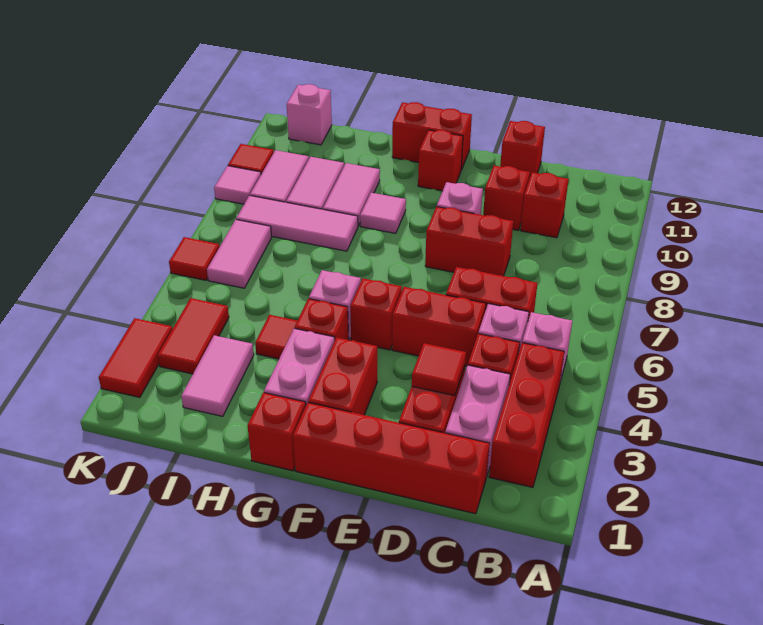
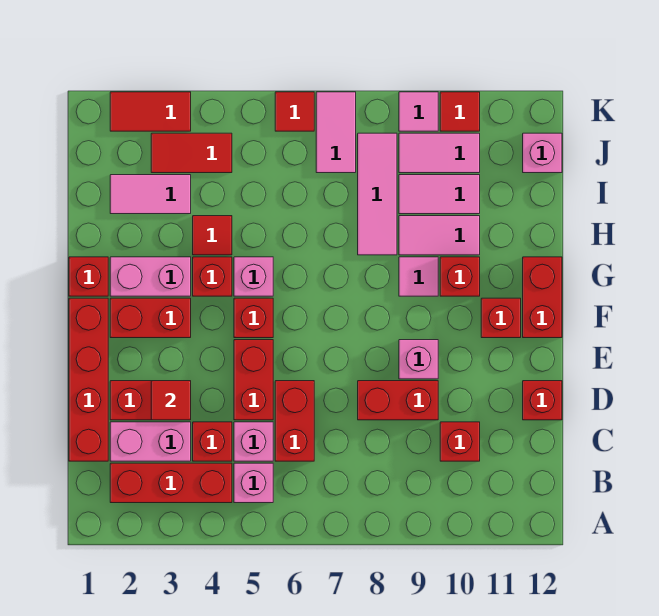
red 1x2 brick [425,207,513,276] -> red 1x2 brick turned to [358,381,438,420]
red 1x1 brick [483,166,530,230] -> red 1x1 brick moved to [440,257,480,296]
pink 1x2 tile [207,220,272,288] -> pink 1x2 tile turned to [316,92,356,173]

